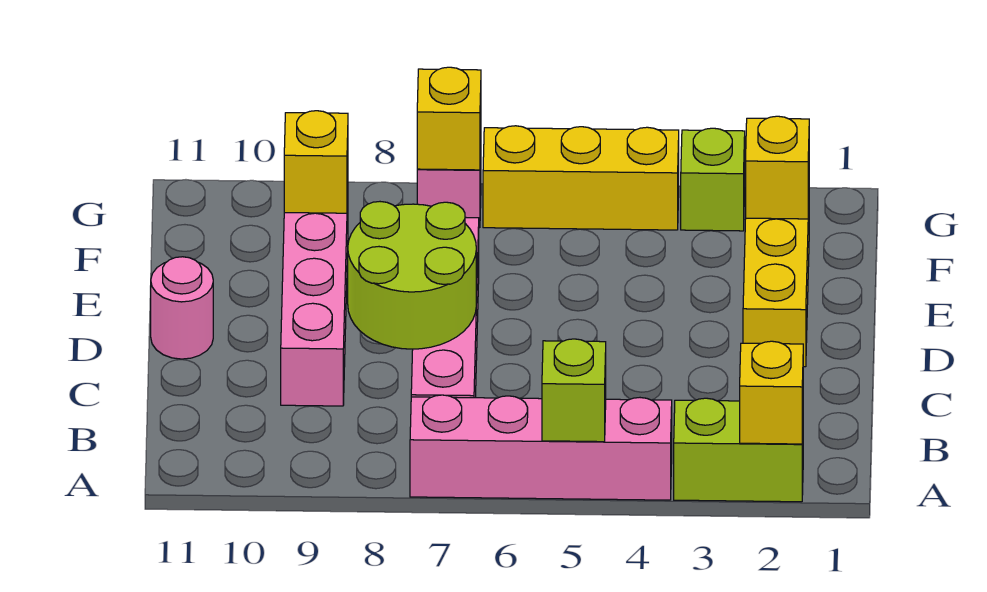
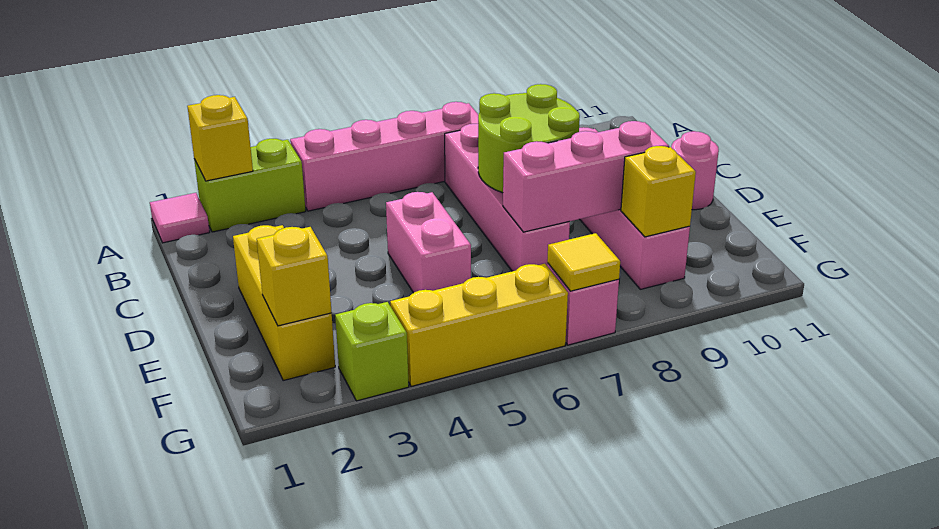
none -> pink 1x1 tile [150,193,210,243]
lime 1x1 brick [542,339,606,442] -> none
none -> pink 1x2 brick [386,192,471,293]
none -> pink 1x3 brick [503,121,669,232]
yellow 1x1 brick [417,67,481,170] -> yellow 1x1 tile [547,233,620,291]

